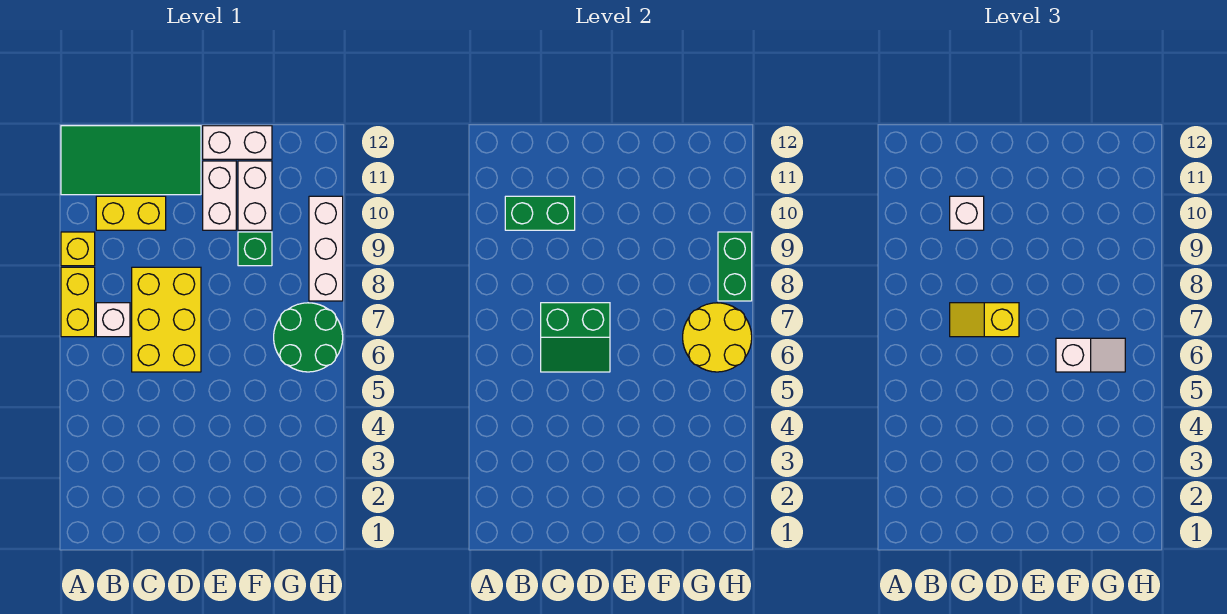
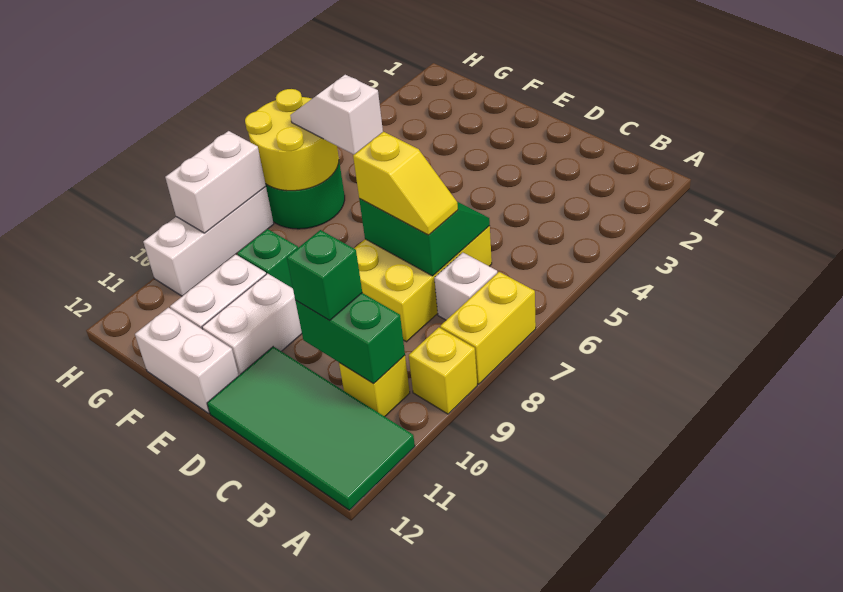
yellow 1x2 brick [96,196,166,230] -> yellow 1x1 brick [339,356,410,417]
white 1x1 brick [950,196,984,230] -> green 1x1 brick [287,230,362,320]
green 1x2 brick [718,232,752,301] -> white 1x2 brick [165,131,266,233]

